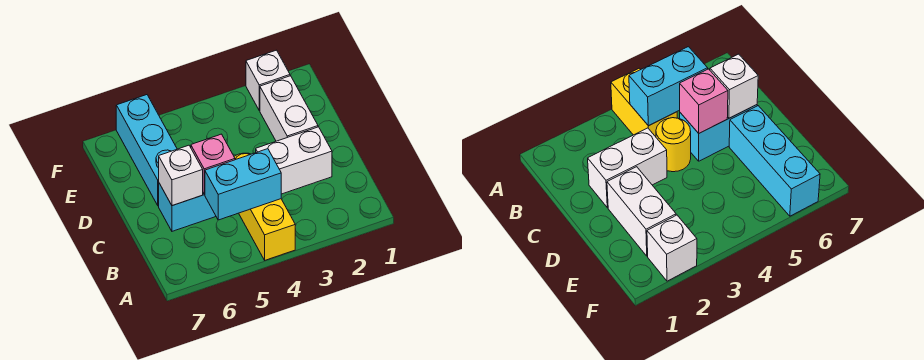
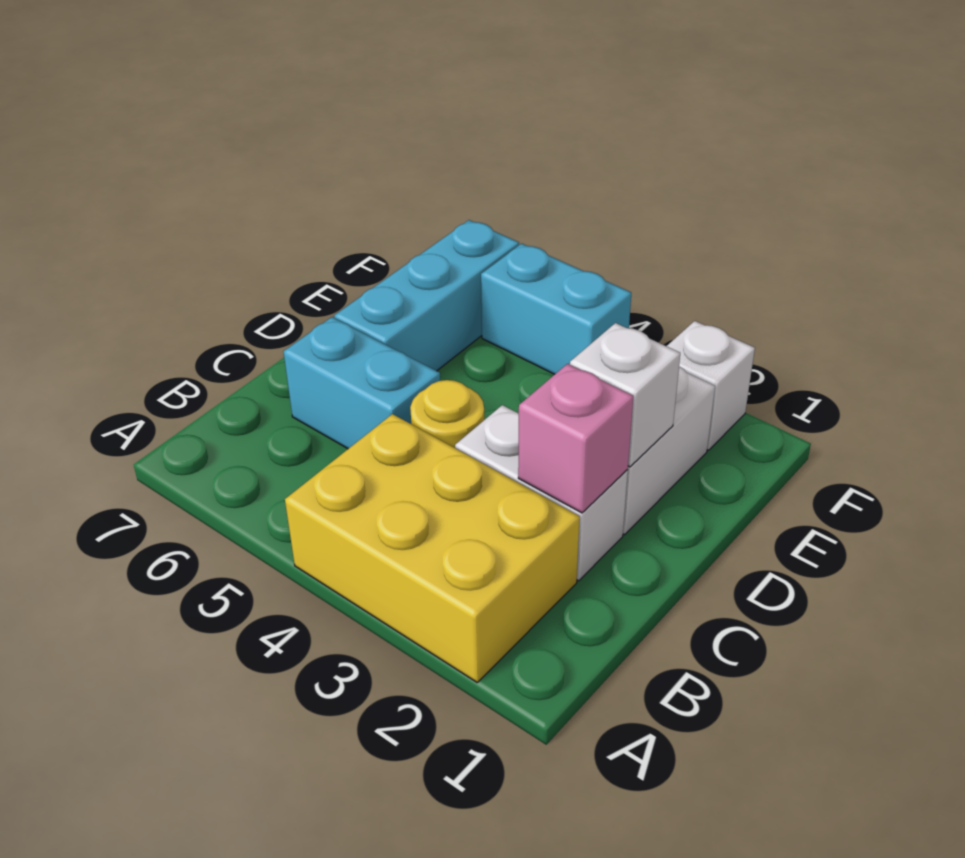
yellow 1x2 brick [239,199,295,260] -> yellow 2x3 brick [285,414,580,682]
cyan 1x2 brick [205,149,281,220] -> cyan 1x2 brick moved to [481,244,631,374]
pink 1x1 brick [191,134,235,195] -> pink 1x1 brick moved to [518,364,633,513]
white 1x1 brick [159,145,203,206] -> white 1x1 brick moved to [570,323,680,467]

